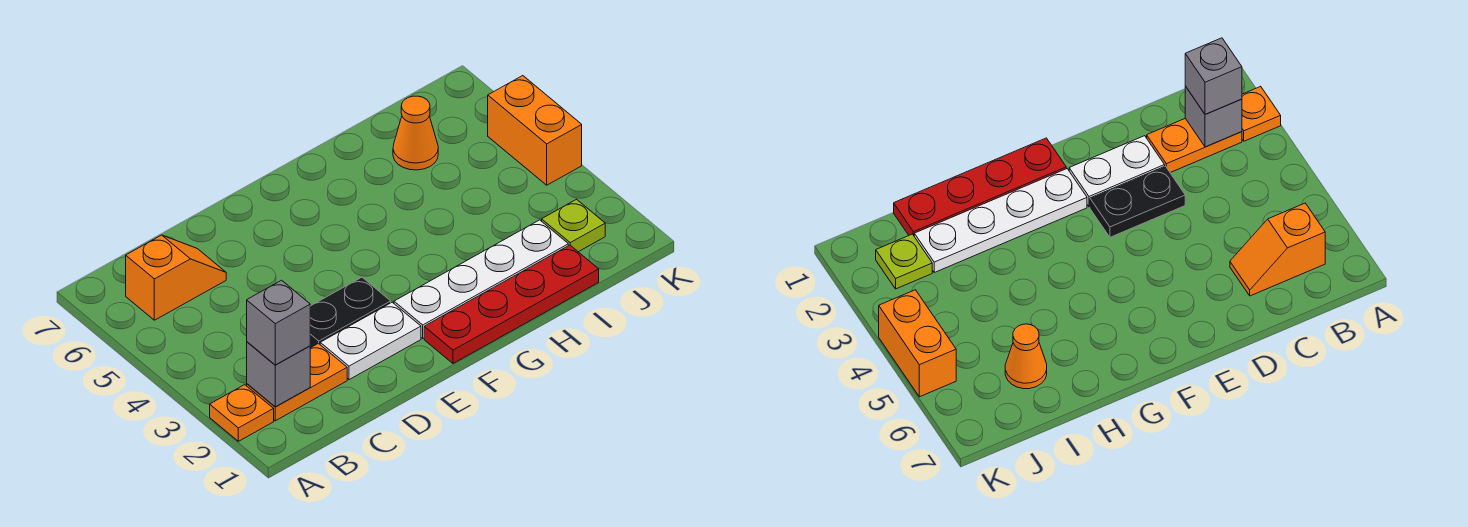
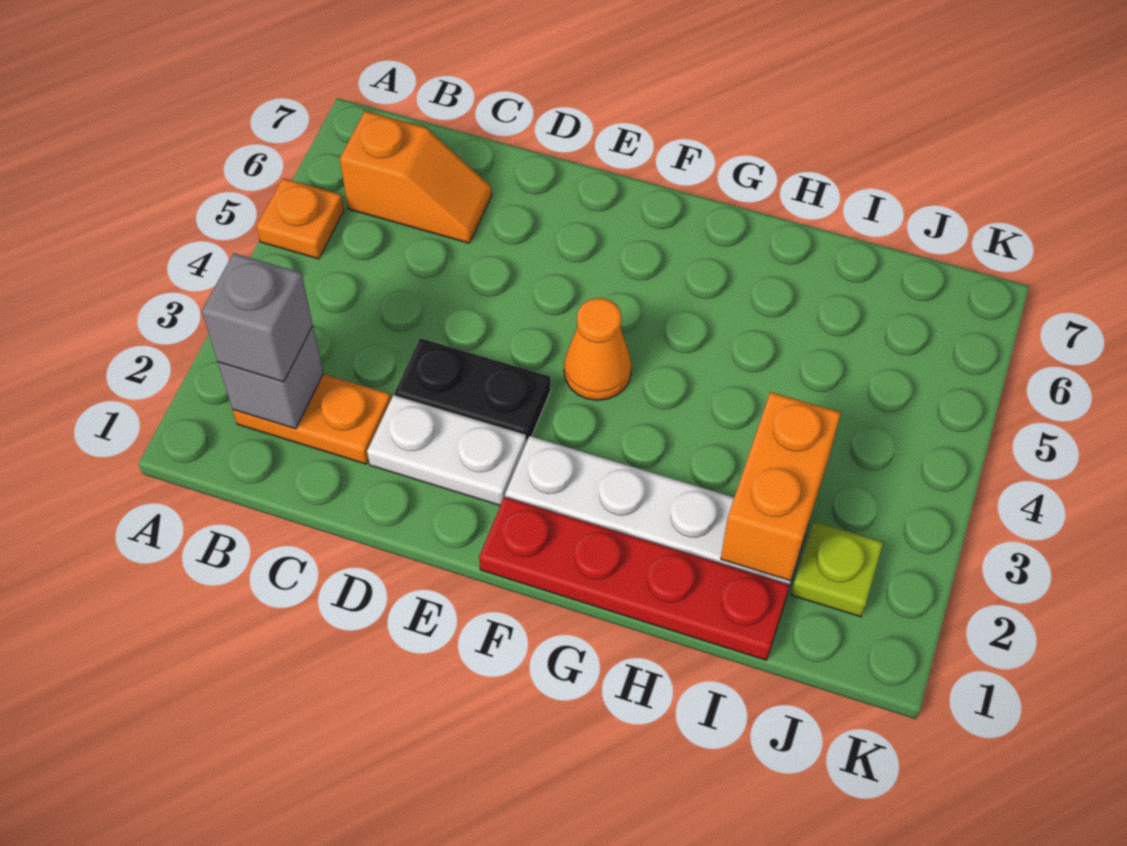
orange 1x1 plate [210,385,274,441] -> orange 1x1 plate moved to [256,178,344,259]
orange 1x1 cone [393,96,438,170] -> orange 1x1 cone moved to [564,298,631,400]
orange 1x2 brick [488,76,582,185] -> orange 1x2 brick moved to [721,392,841,581]

